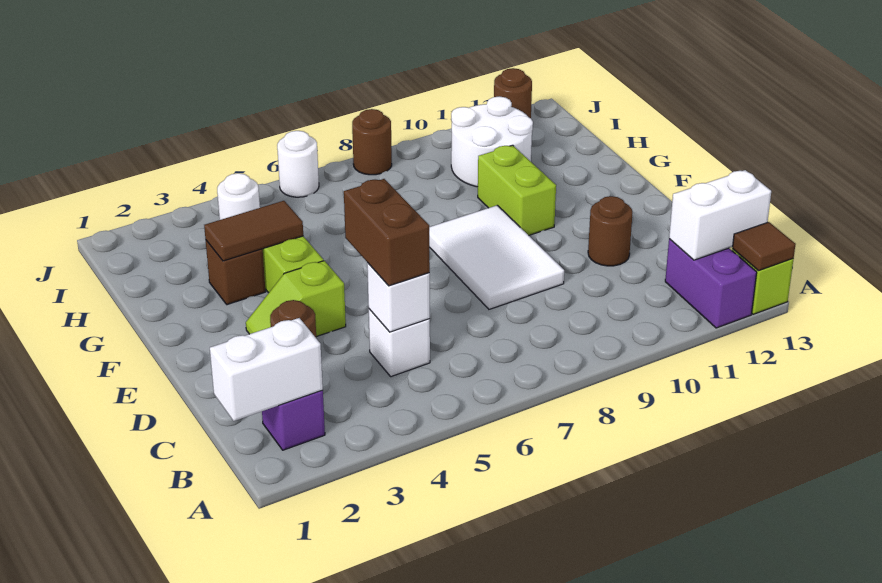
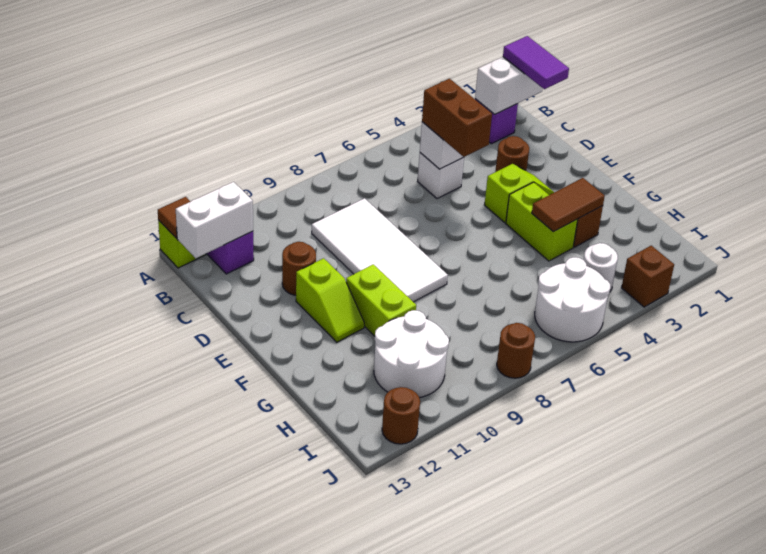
none -> purple 1x2 tile [503,36,569,89]
white 2x3 tile [429,205,564,309] -> white 2x4 tile [312,198,448,302]
none -> lime 1x2 slope [296,258,364,342]
none -> brown 1x1 brick [621,246,674,307]
white 1x1 round brick [277,131,319,197] -> white 2x2 round brick [535,257,610,342]

